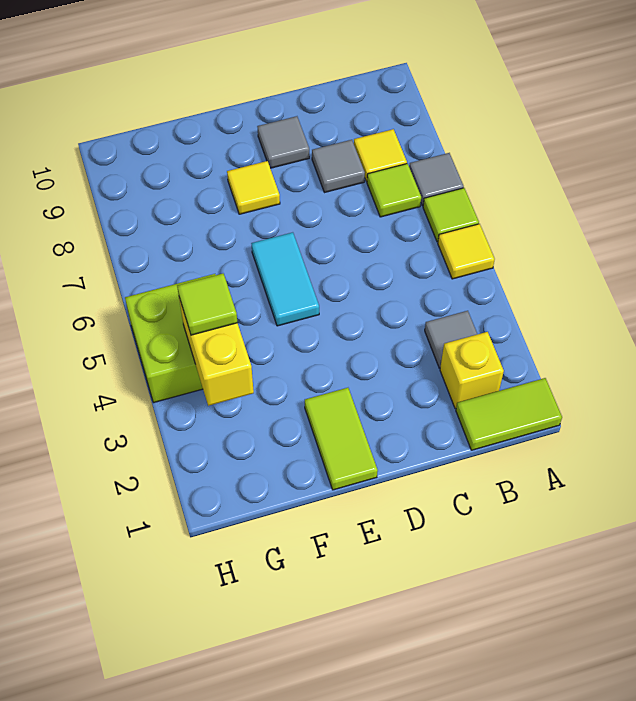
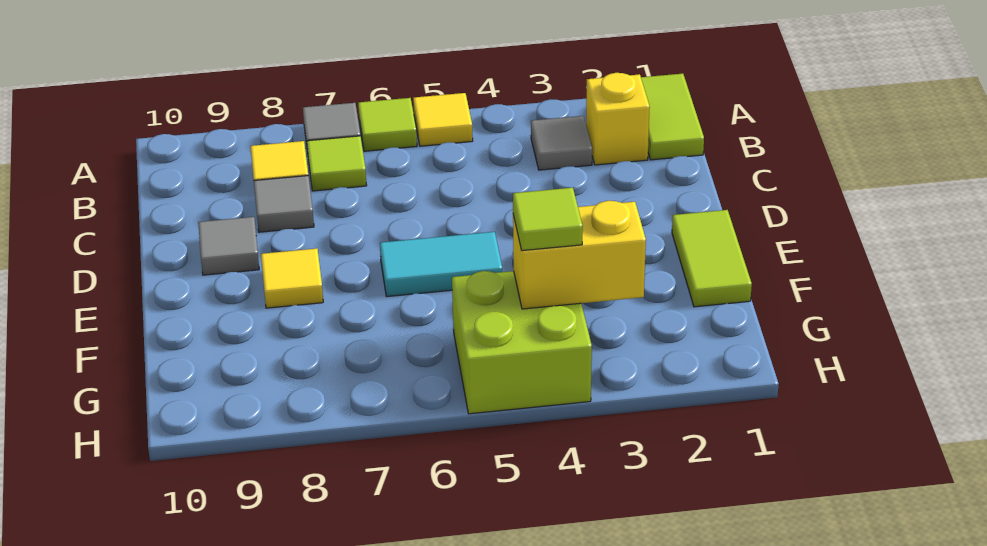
lime 1x2 tile [305,388,378,490] -> lime 1x2 tile turned to [672,210,752,307]

